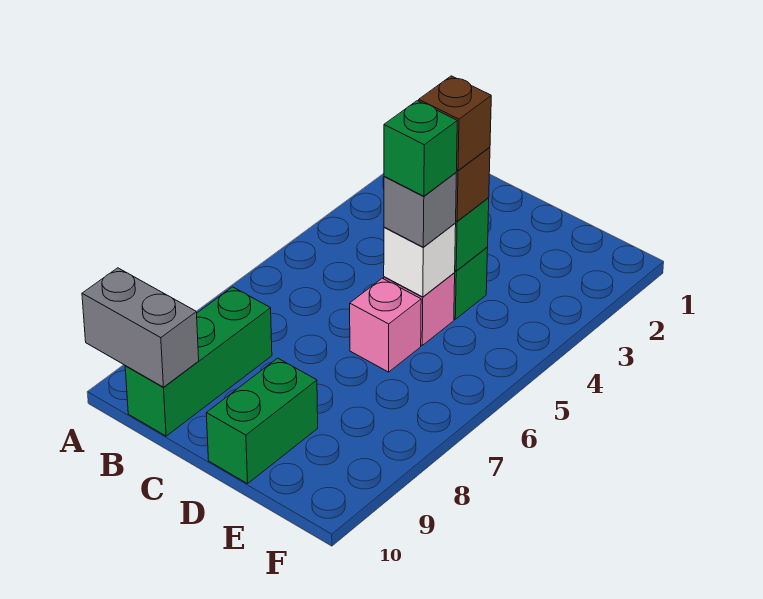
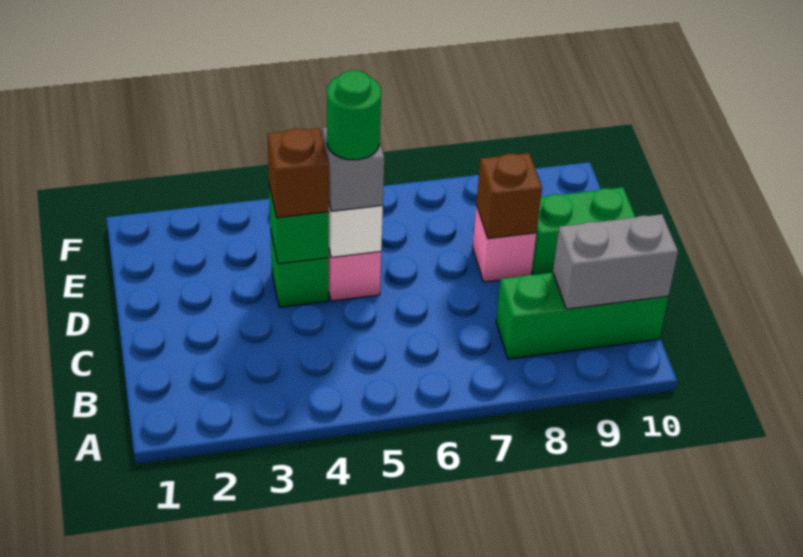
grey 1x2 brick [82,268,199,387] -> grey 1x2 brick turned to [553,214,678,309]
brown 1x1 brick [419,76,491,170] -> brown 1x1 brick moved to [476,153,542,239]
green 1x1 brick [384,101,457,196] -> green 1x1 round brick [327,70,381,160]
pink 1x1 brick [350,278,421,372] -> pink 1x1 brick moved to [473,205,536,282]

